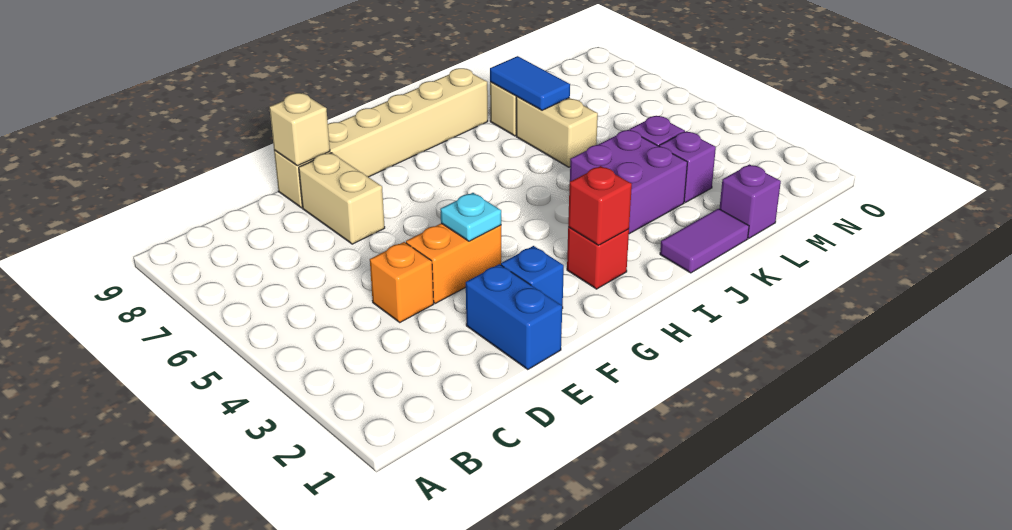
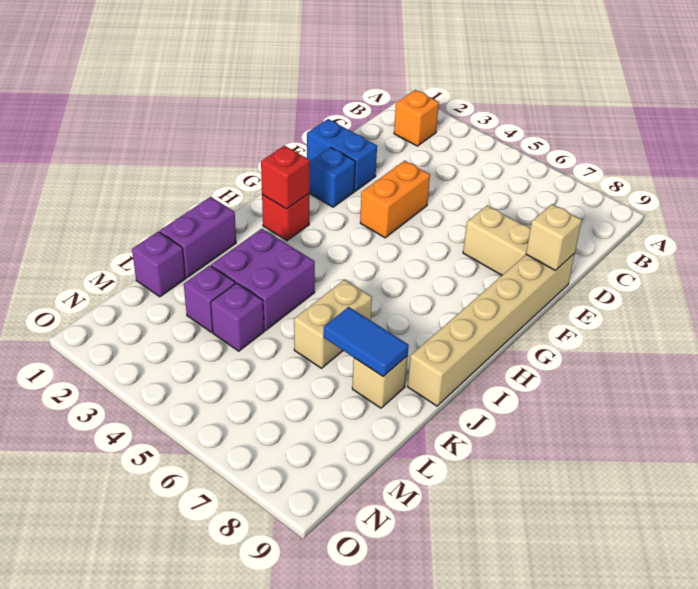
orange 1x1 brick [370,242,434,322] -> orange 1x1 brick moved to [394,90,439,146]
cyan 1x1 plate [440,193,501,241] -> none
purple 1x2 tile [660,209,749,273] -> purple 1x2 brick [160,197,236,278]
tan 1x2 brick [516,97,598,167] -> tan 1x2 brick turned to [294,280,372,368]

